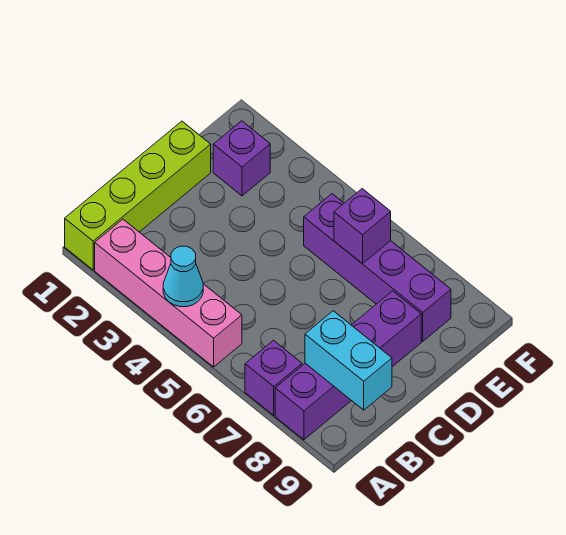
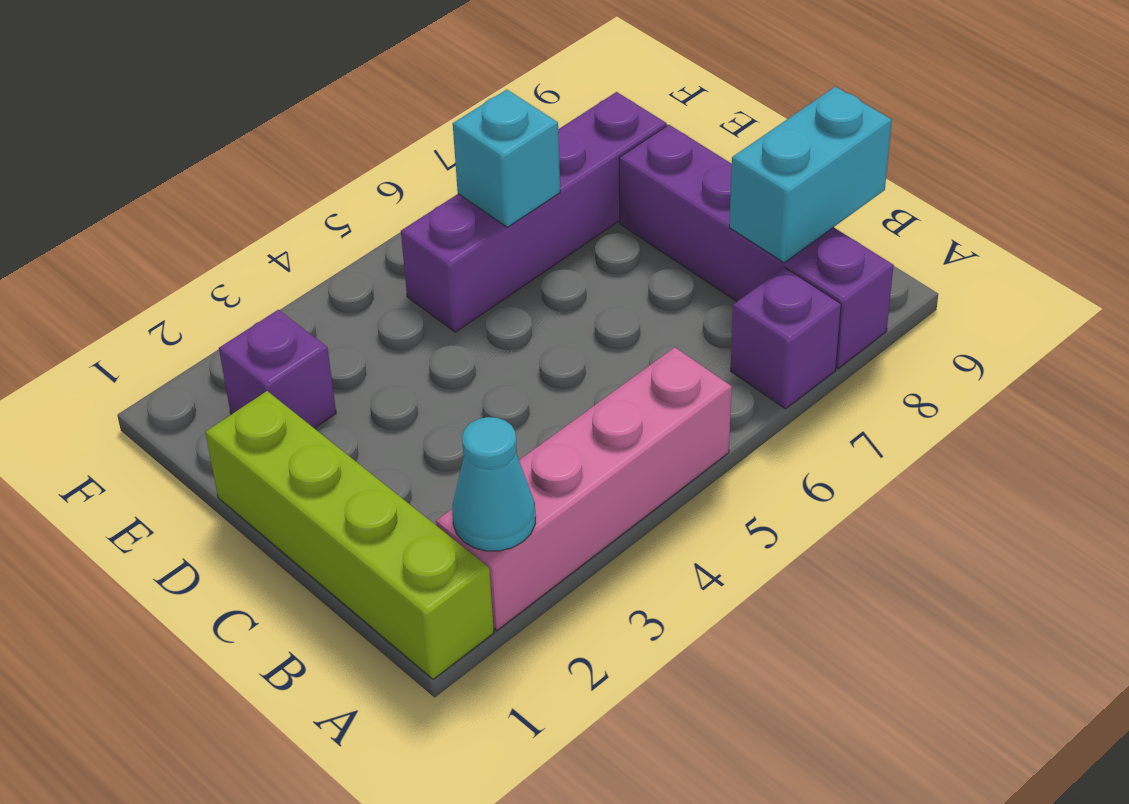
cyan 1x1 cone [163,246,203,307] -> cyan 1x1 cone moved to [452,417,535,551]
purple 1x1 brick [334,189,391,264] -> cyan 1x1 brick [453,90,560,227]

